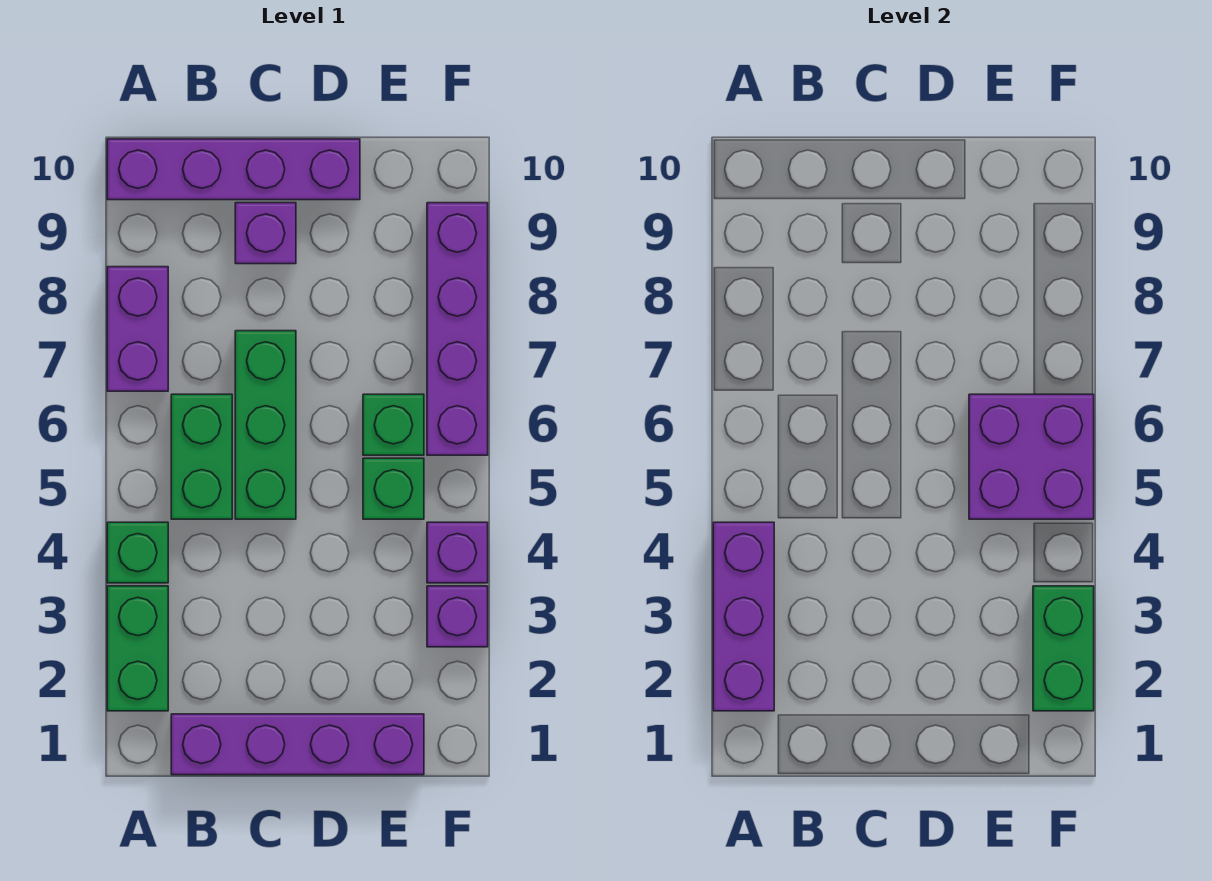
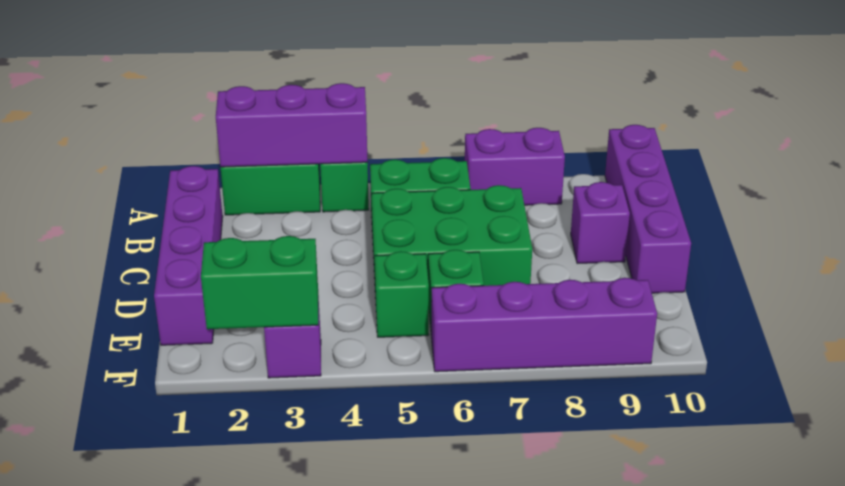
green 1x3 brick [235,331,296,519] -> green 2x3 brick [371,185,532,298]
purple 2x2 brick [969,394,1094,519] -> none
purple 1x1 brick [427,522,488,583] -> none

